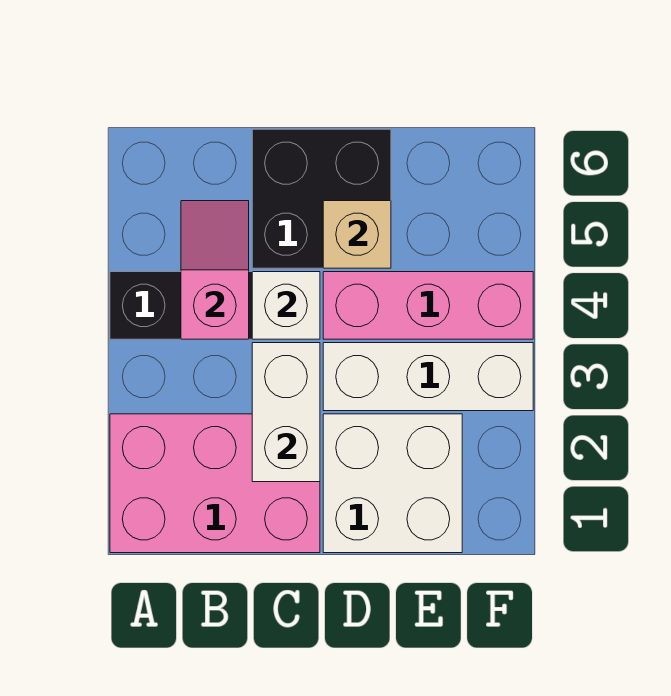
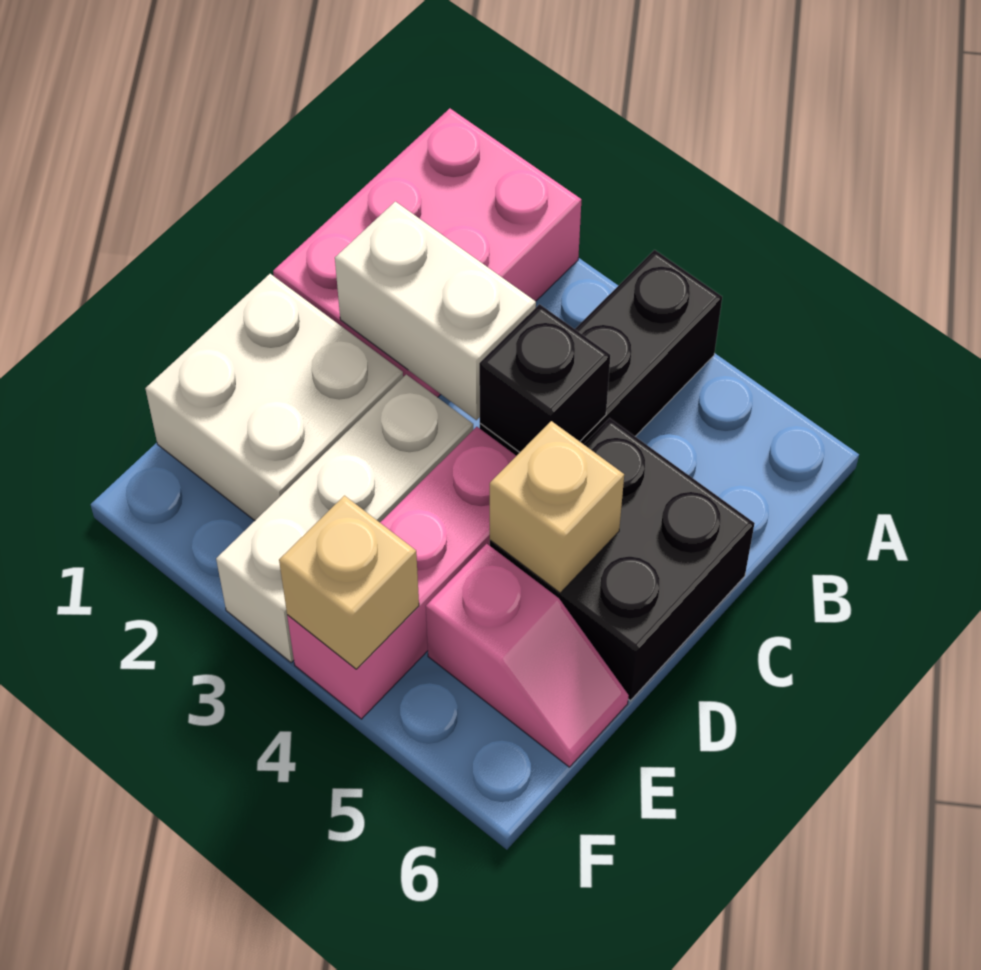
pink 1x2 slope [181,201,249,339] -> pink 1x2 slope moved to [426,544,629,767]
white 1x1 brick [252,272,320,339] -> black 1x1 brick [479,304,610,452]
none -> tan 1x1 brick [279,496,419,669]

